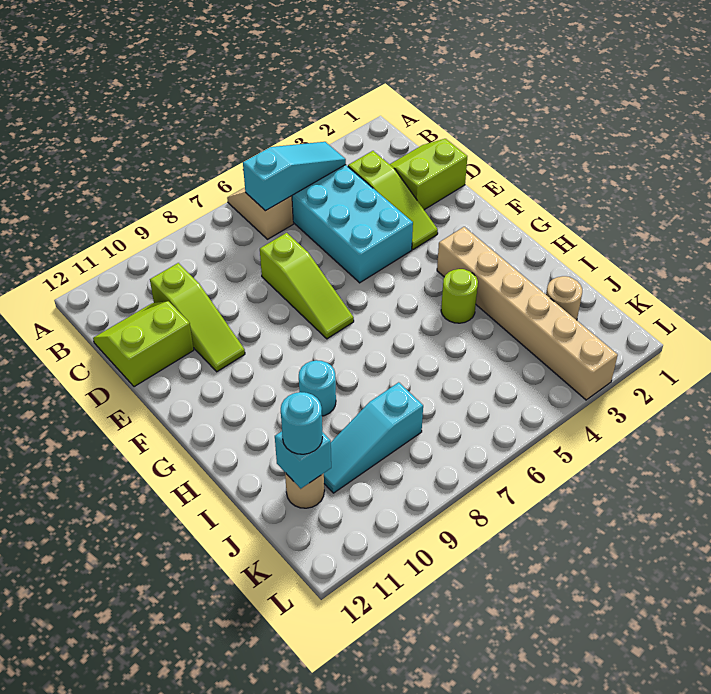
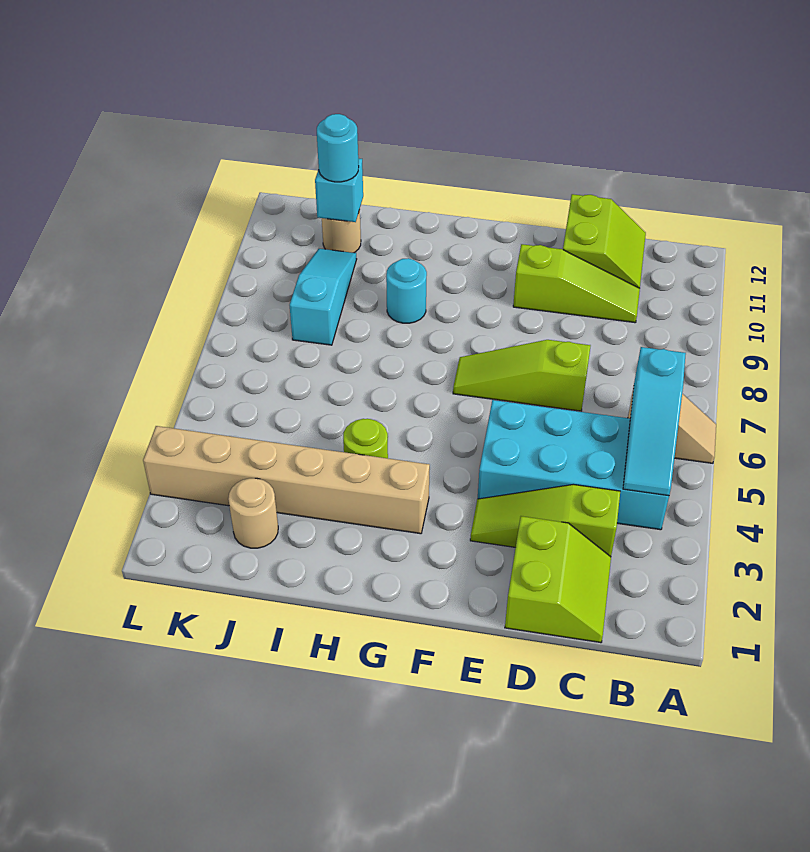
lime 1x3 slope [150,263,245,372] -> lime 1x3 slope turned to [513,244,640,323]

